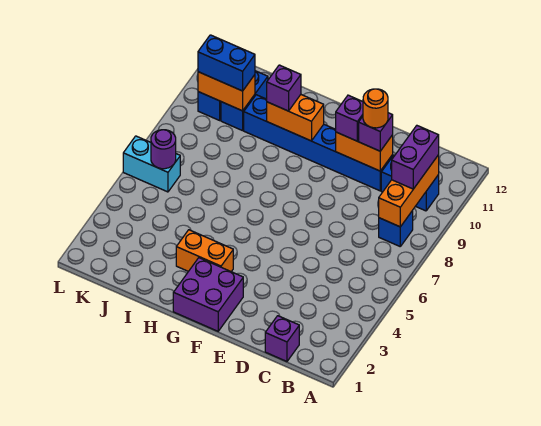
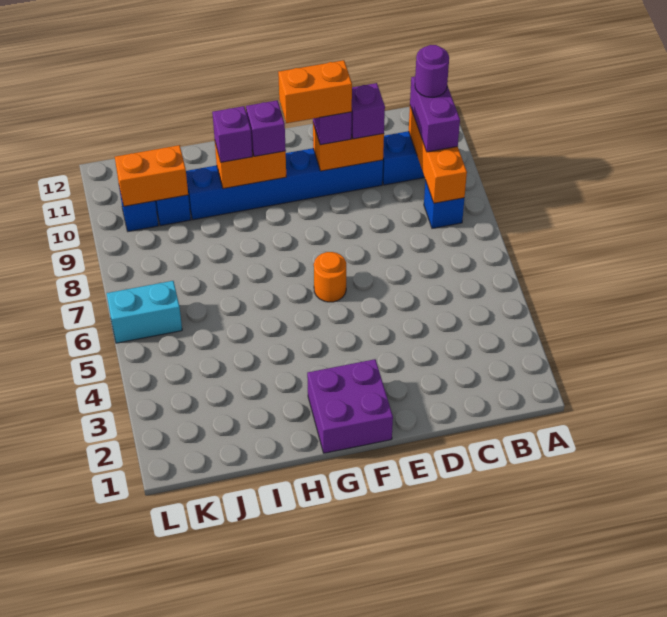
purple 1x1 brick [265,316,299,361] -> purple 1x1 brick moved to [246,100,286,156]
orange 1x1 round brick [363,89,388,128] -> orange 1x1 round brick moved to [314,252,346,302]
orange 1x2 brick [176,230,233,272] -> orange 1x2 brick moved to [278,60,352,123]
blue 1x2 brick [198,35,255,91] -> none
purple 1x1 round brick [151,130,176,169] -> purple 1x1 round brick moved to [415,45,449,97]

